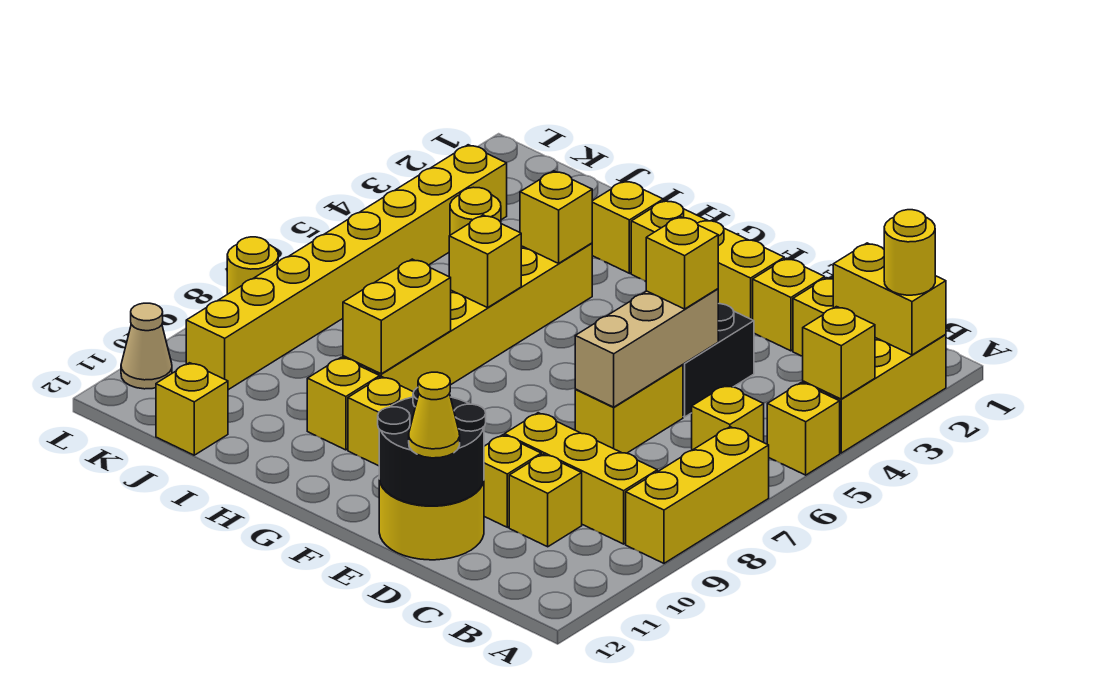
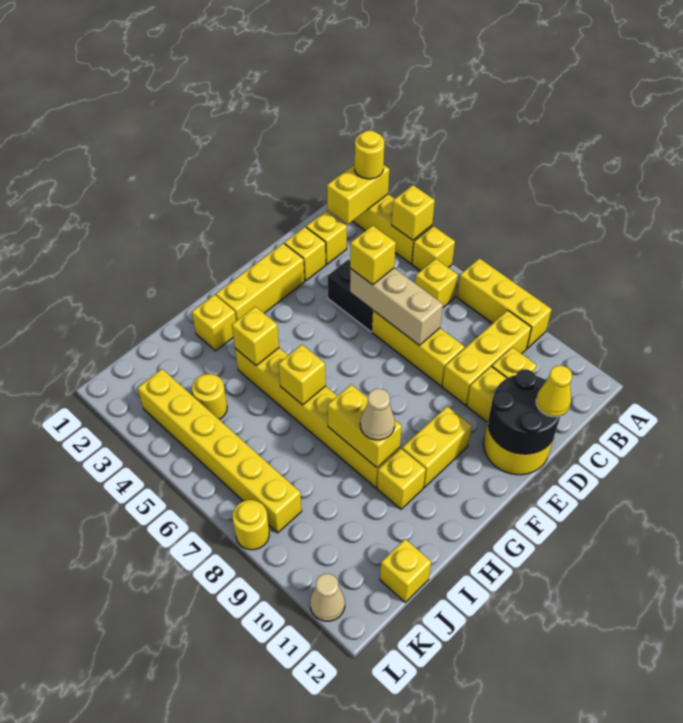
yellow 1x2 brick [575,365,683,453] -> yellow 1x3 brick [372,310,465,386]
none -> tan 1x1 cone [360,389,395,440]
yellow 1x8 brick [186,145,507,390] -> yellow 1x6 brick [138,369,302,533]

